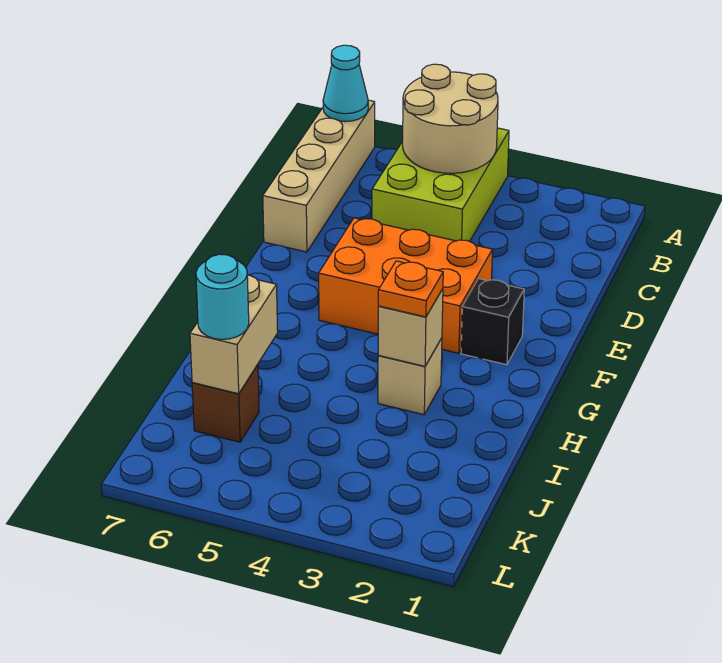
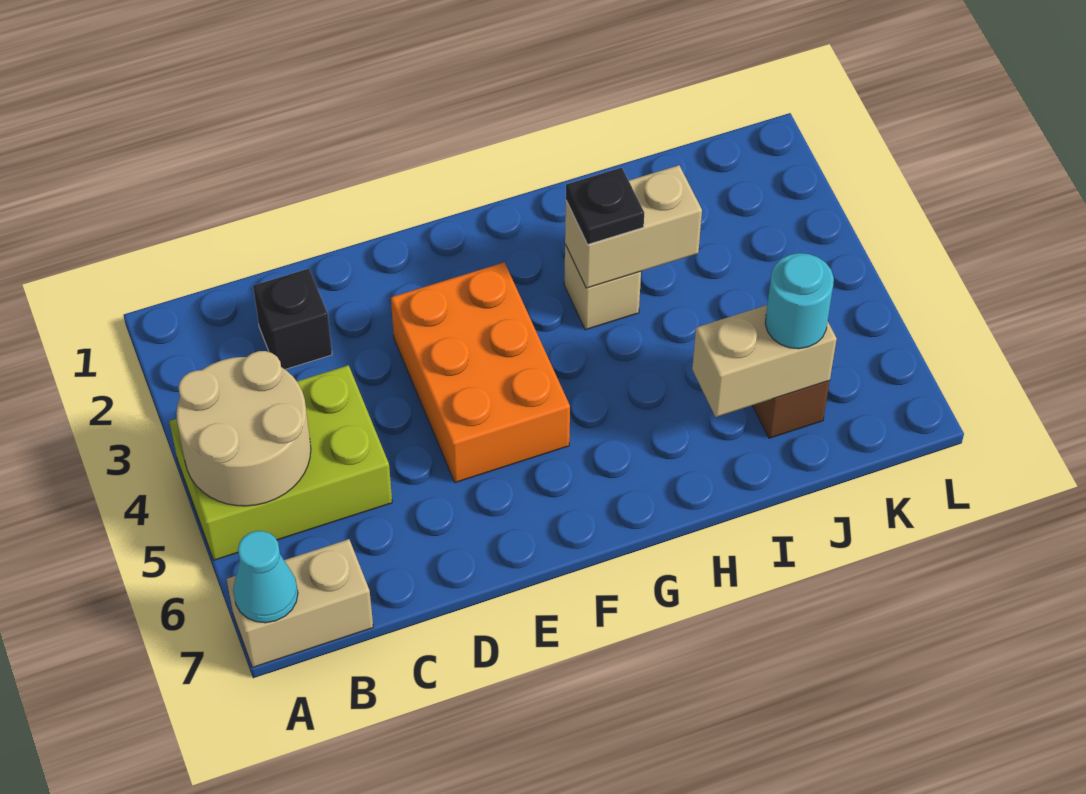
tan 1x4 brick [263,100,375,252] -> tan 1x2 brick [227,539,373,668]
black 1x1 brick [461,279,524,365] -> black 1x1 brick moved to [253,269,332,369]
tan 1x1 brick [378,289,443,366] -> tan 1x2 brick [565,165,702,288]
orange 1x1 plate [378,261,443,317] -> black 1x1 plate [566,168,644,245]

